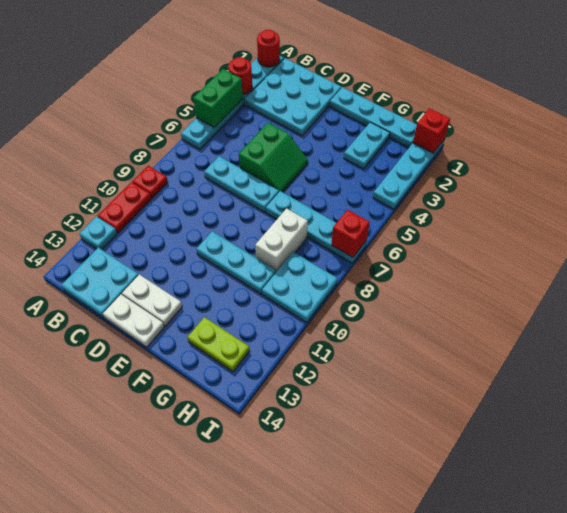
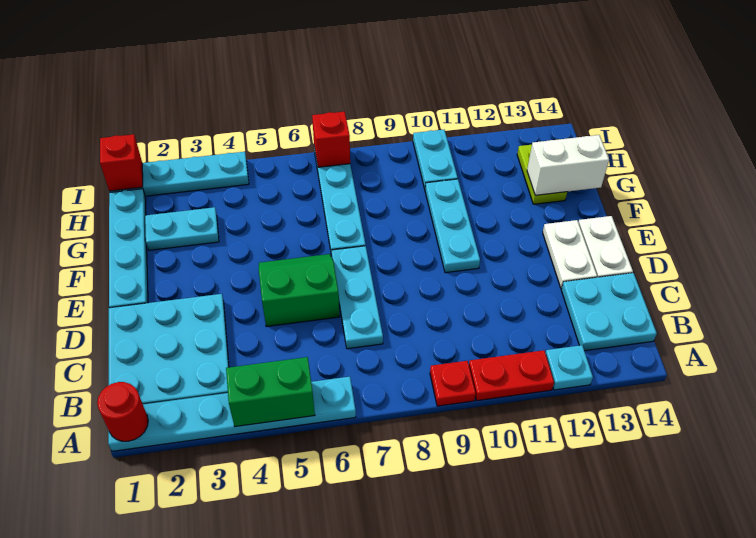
red 1x1 round brick [228,57,252,95] -> none
white 1x2 brick [255,208,308,272] -> white 1x2 brick moved to [527,135,609,195]
cyan 2x2 plate [262,252,337,322] -> cyan 1x2 plate [413,130,458,189]

